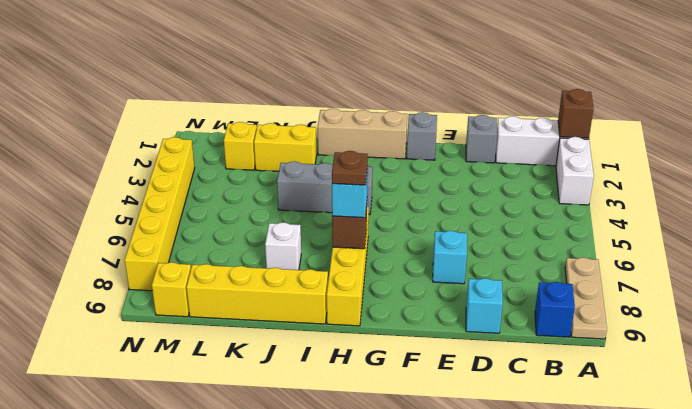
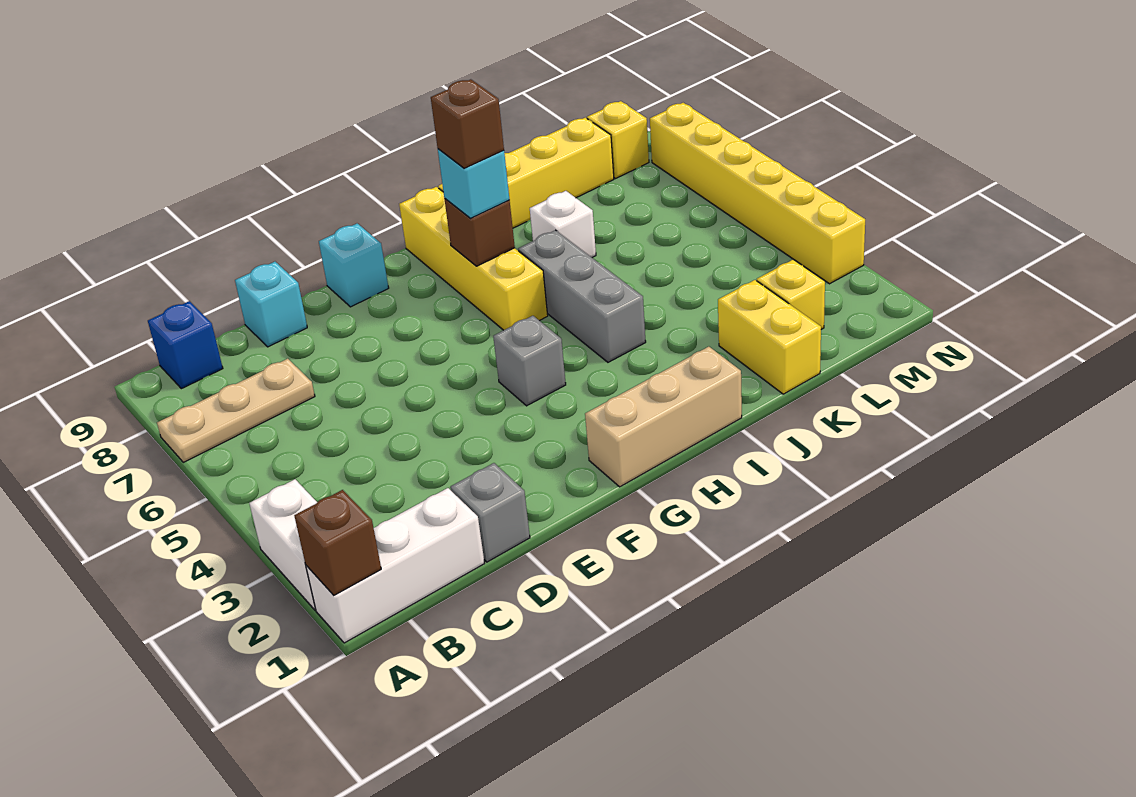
tan 1x3 plate [565,257,607,339] -> tan 1x3 plate turned to [157,359,315,462]
cyan 1x1 brick [433,231,467,284] -> cyan 1x1 brick moved to [319,223,389,307]
grey 1x1 brick [407,112,437,160] -> grey 1x1 brick moved to [493,316,566,406]
grey 1x3 brick [277,161,373,214] -> grey 1x3 brick turned to [518,230,646,362]
brown 1x1 plate [332,151,368,185] -> brown 1x1 brick [431,79,504,168]
yellow 1x2 brick [254,123,317,171] -> yellow 1x2 brick turned to [718,280,821,394]

